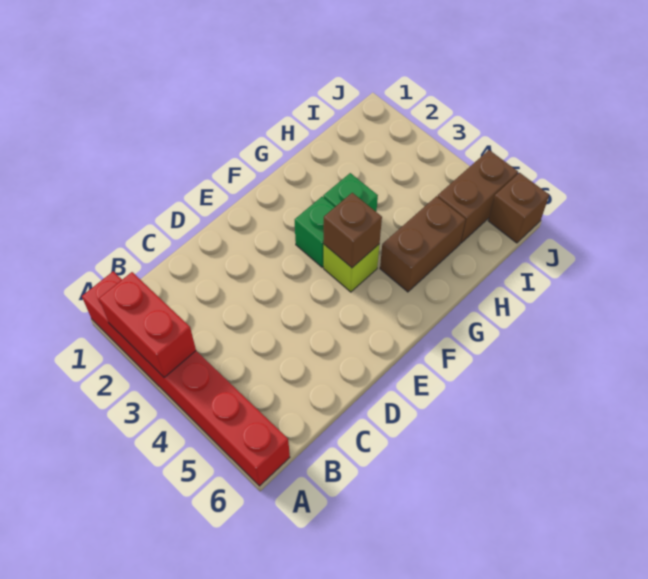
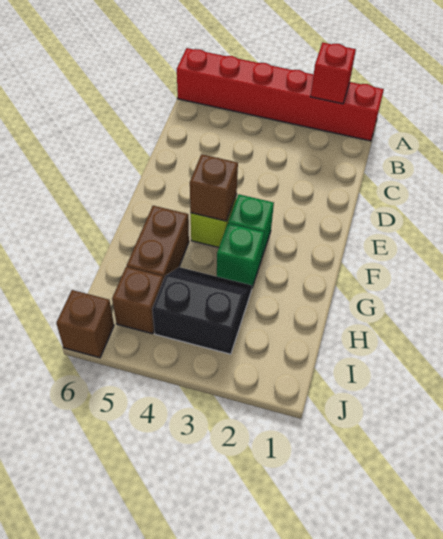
red 1x2 brick [99,272,196,378] -> red 1x1 brick [310,43,356,104]
none -> black 2x2 slope [152,267,252,354]
brown 1x2 brick [438,150,518,243] -> brown 1x1 brick [112,267,163,334]

